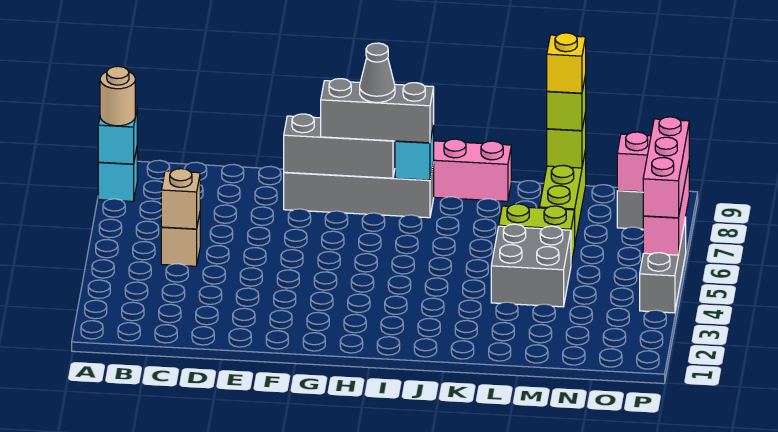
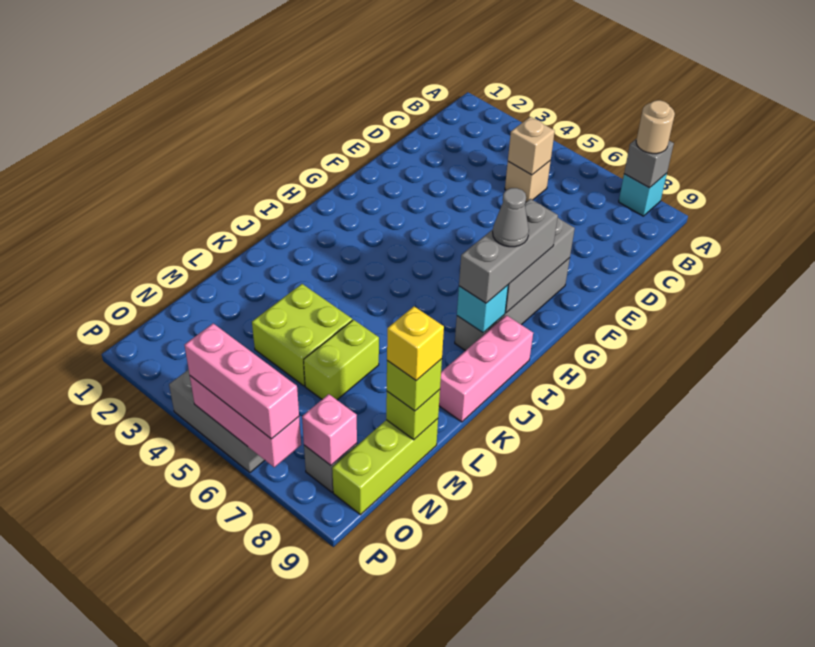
cyan 1x1 brick [98,108,137,164] -> grey 1x1 brick [624,139,674,188]
grey 2x2 brick [491,224,571,307] -> lime 2x2 brick [252,284,352,386]
lime 1x3 brick [539,150,586,242] -> lime 1x3 brick turned to [332,419,438,515]

